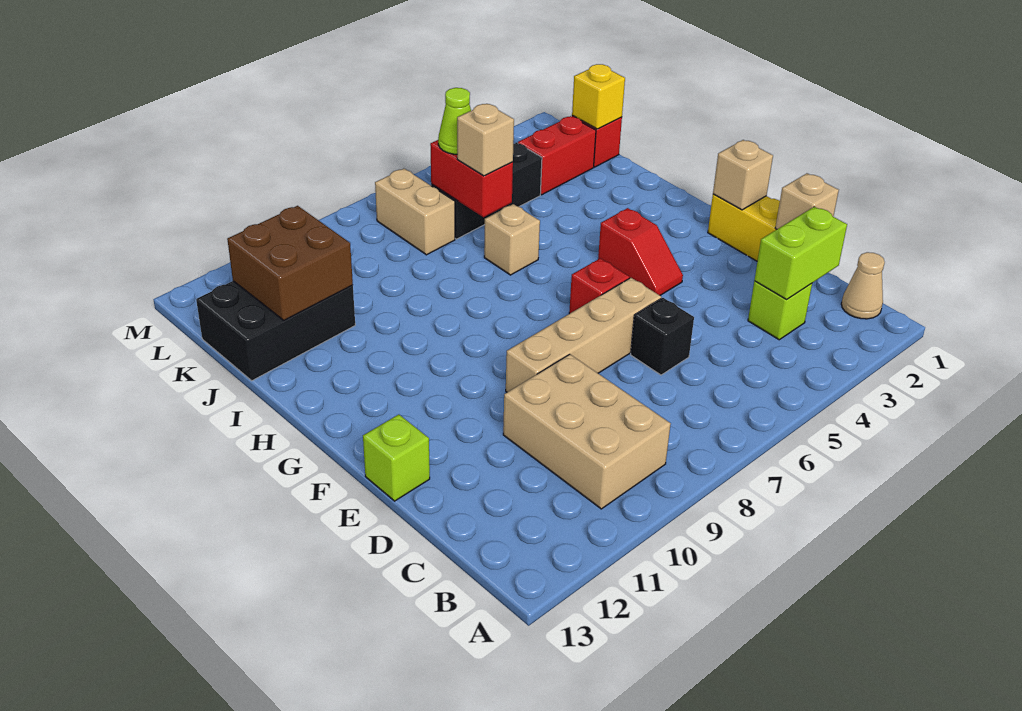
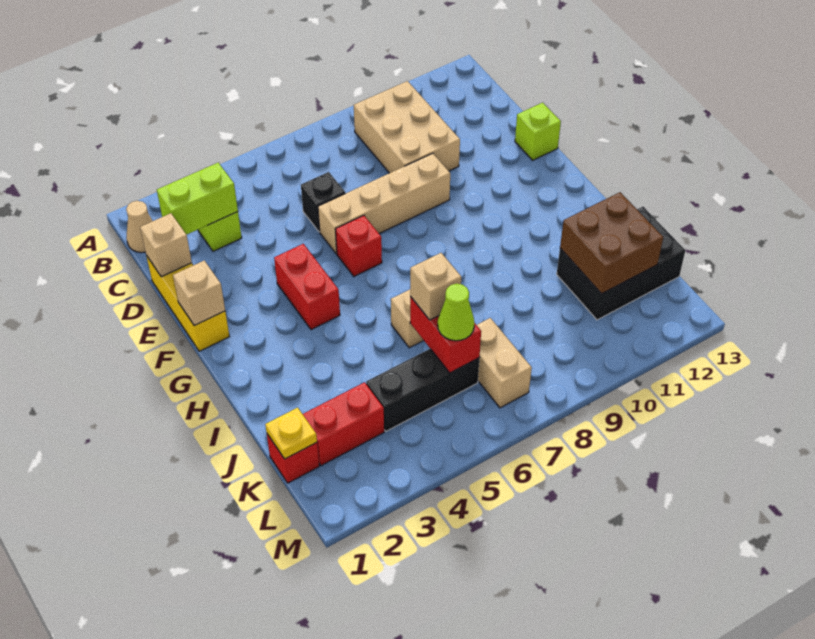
red 1x2 slope [598,208,683,295] -> red 1x2 brick [274,244,340,330]
yellow 1x1 brick [572,64,625,129] -> yellow 1x1 plate [265,408,317,459]

